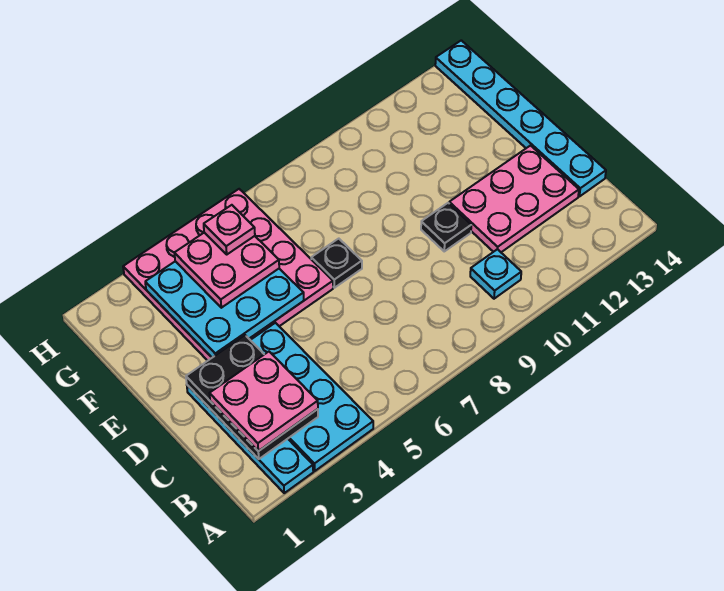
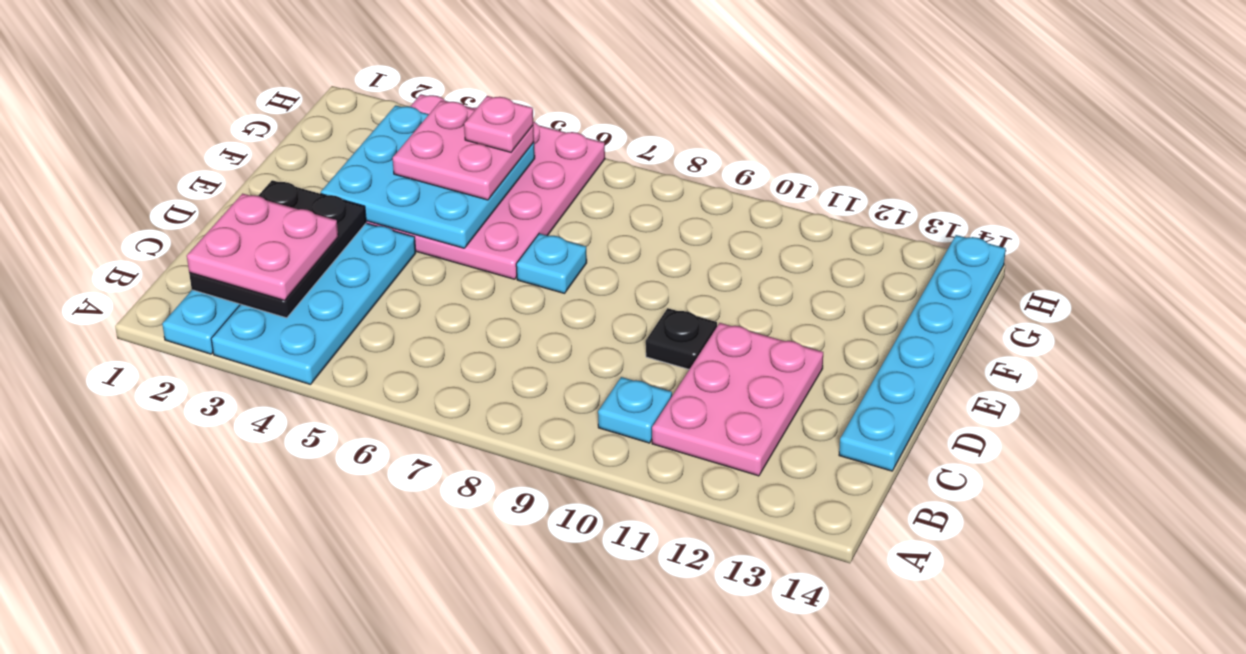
pink 2x3 plate [449,146,579,252] -> pink 2x3 plate turned to [652,323,823,476]
black 1x1 plate [311,239,362,288] -> cyan 1x1 plate [516,234,587,293]

